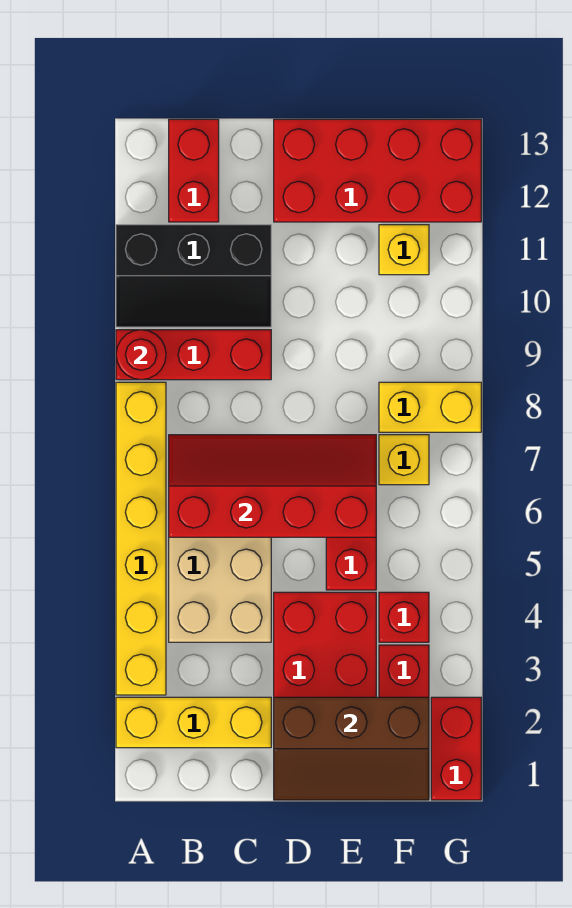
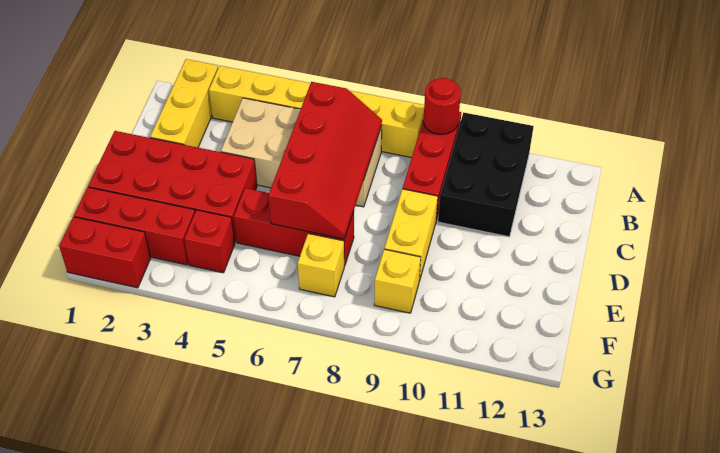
black 2x3 slope [116,225,271,327] -> black 2x3 brick [438,112,534,237]
red 1x2 brick [169,119,219,222] -> none
brown 2x3 slope [274,697,429,800] -> none
red 2x4 brick [274,119,481,222] -> none
yellow 1x2 brick [379,382,481,432] -> yellow 1x2 brick moved to [384,189,438,281]
yellow 1x1 brick [379,225,429,275] -> yellow 1x1 brick moved to [374,249,421,313]

